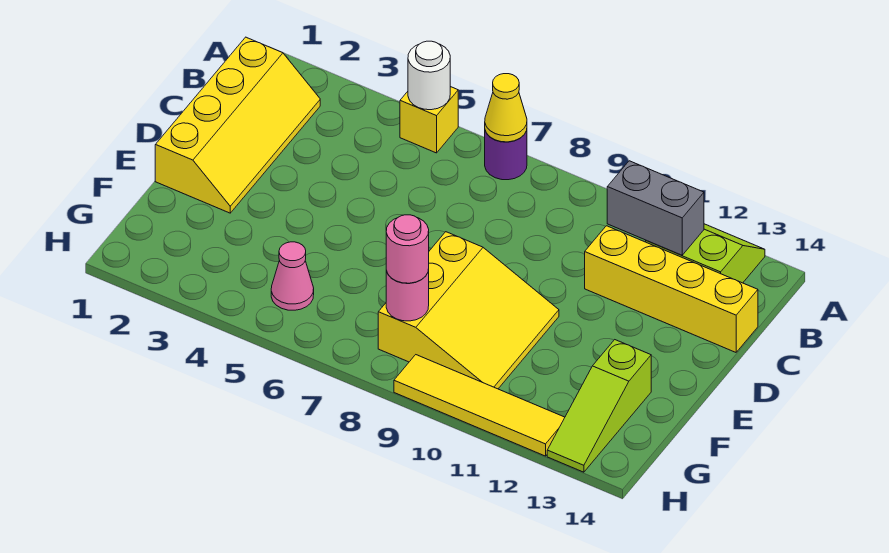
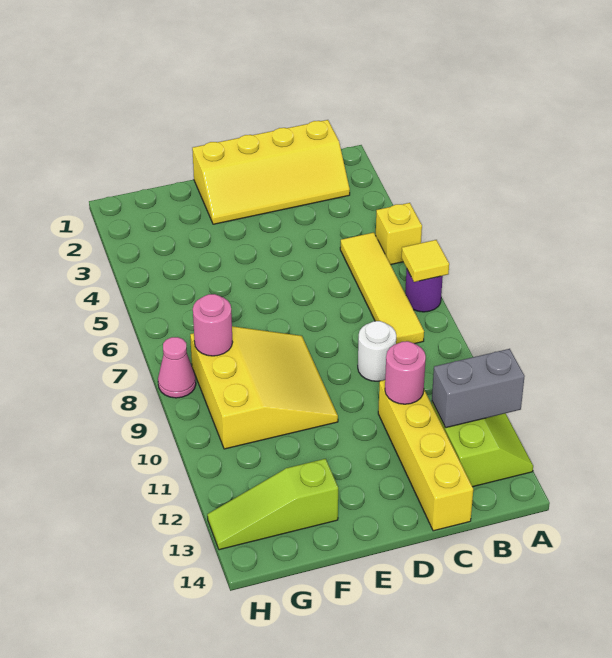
white 1x1 round brick [408,41,450,110] -> white 1x1 round brick moved to [358,321,396,381]
yellow 1x1 cone [485,74,527,142] -> yellow 1x1 tile [402,240,449,282]
grey 1x2 brick [607,161,704,255] -> grey 1x2 brick turned to [432,349,525,428]
yellow 3x3 slope [378,232,559,389] -> yellow 3x3 slope turned to [190,326,338,449]
pink 1x1 cone [271,242,314,310] -> pink 1x1 cone moved to [158,337,196,398]
pink 1x1 round brick [386,215,429,283] -> pink 1x1 round brick moved to [385,341,426,404]
yellow 1x4 tile [394,355,565,456] -> yellow 1x4 tile moved to [340,232,424,344]

